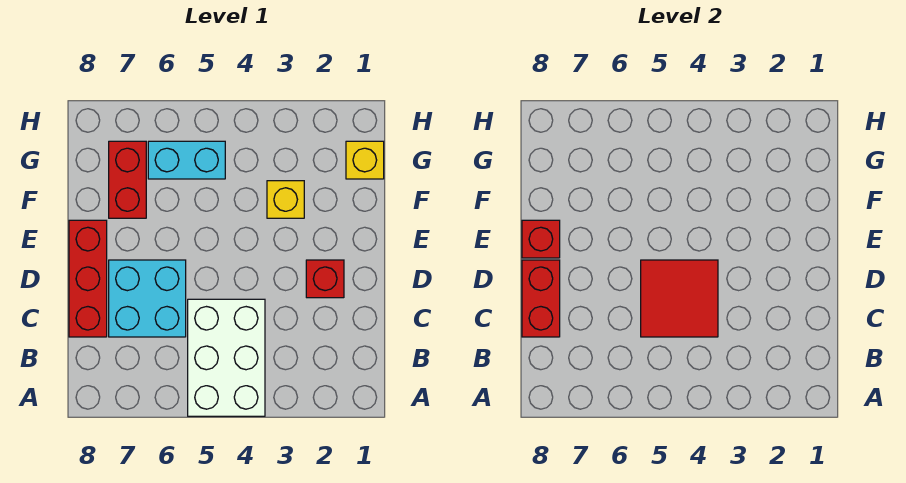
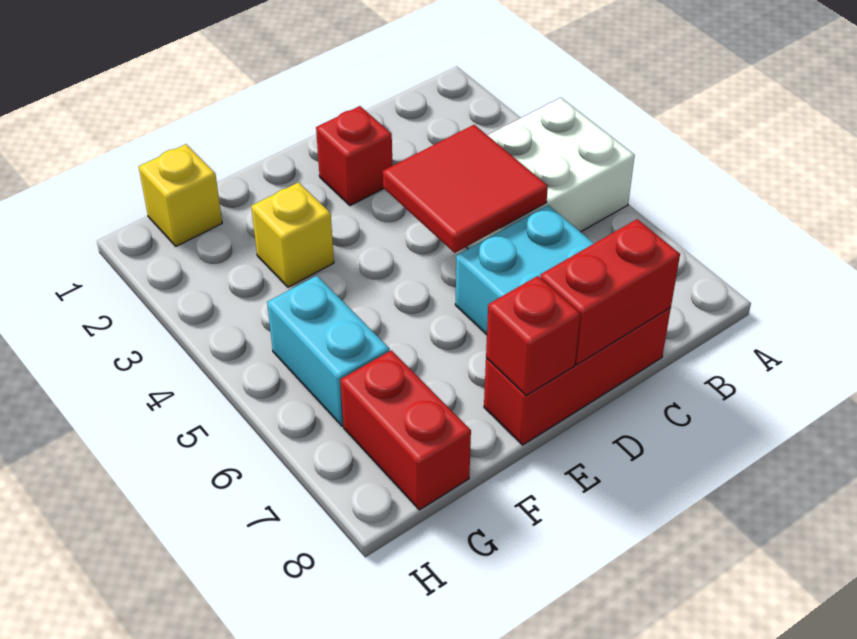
red 1x2 brick [109,141,146,218] -> red 1x2 brick turned to [340,350,471,510]

